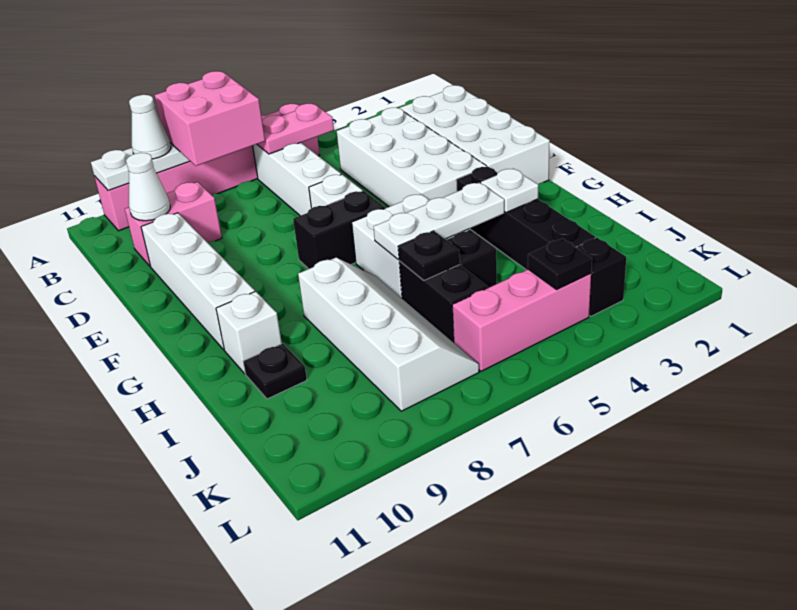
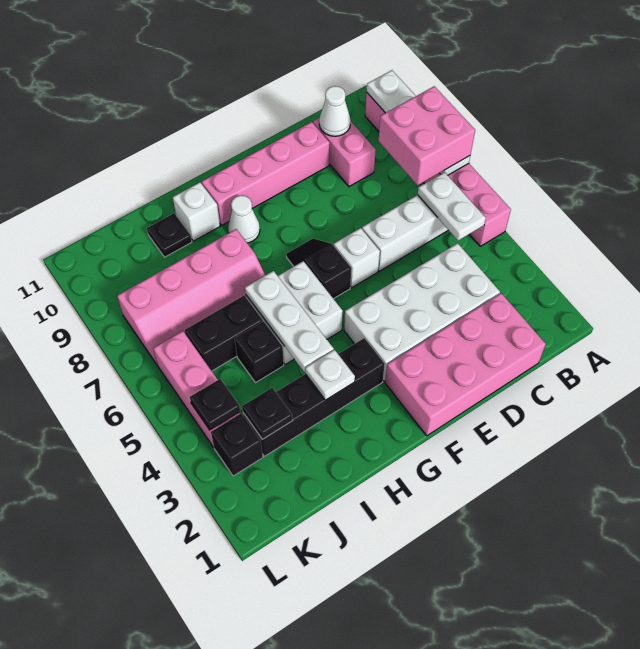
white 1x1 cone [129,95,171,159] -> white 1x1 cone moved to [228,195,260,243]
pink 1x2 plate [257,104,334,154] -> white 1x2 plate [418,172,486,241]
white 2x4 brick [400,85,550,184] -> pink 2x4 brick [385,293,546,436]
white 1x4 brick [141,213,255,350] -> pink 1x4 brick [202,122,330,225]
black 1x2 brick [293,191,385,269] -> black 1x2 slope [286,238,351,299]
white 2x4 slope [298,258,479,411] -> pink 2x4 slope [117,229,265,366]
black 1x1 plate [398,231,460,280] -> black 1x1 plate moved to [242,388,293,439]

